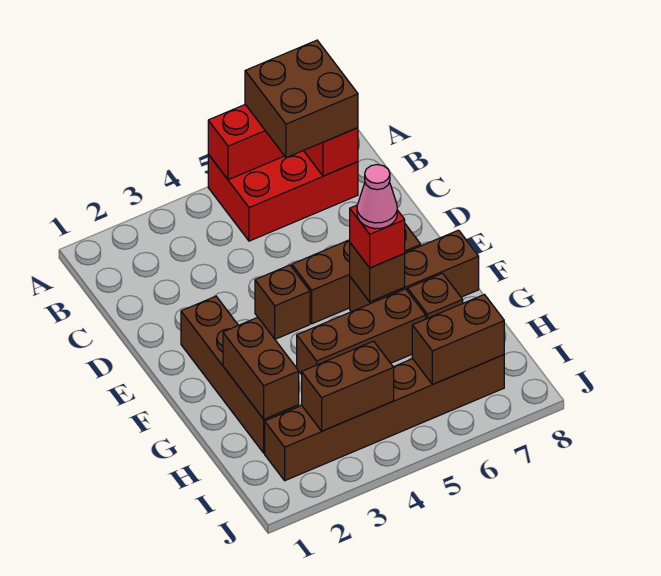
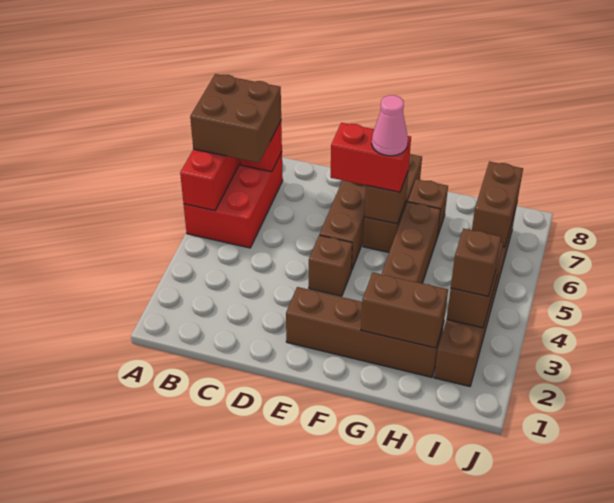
red 1x1 brick [350,205,405,268] -> red 1x2 brick [331,123,411,192]
none -> brown 1x1 brick [451,229,501,296]

